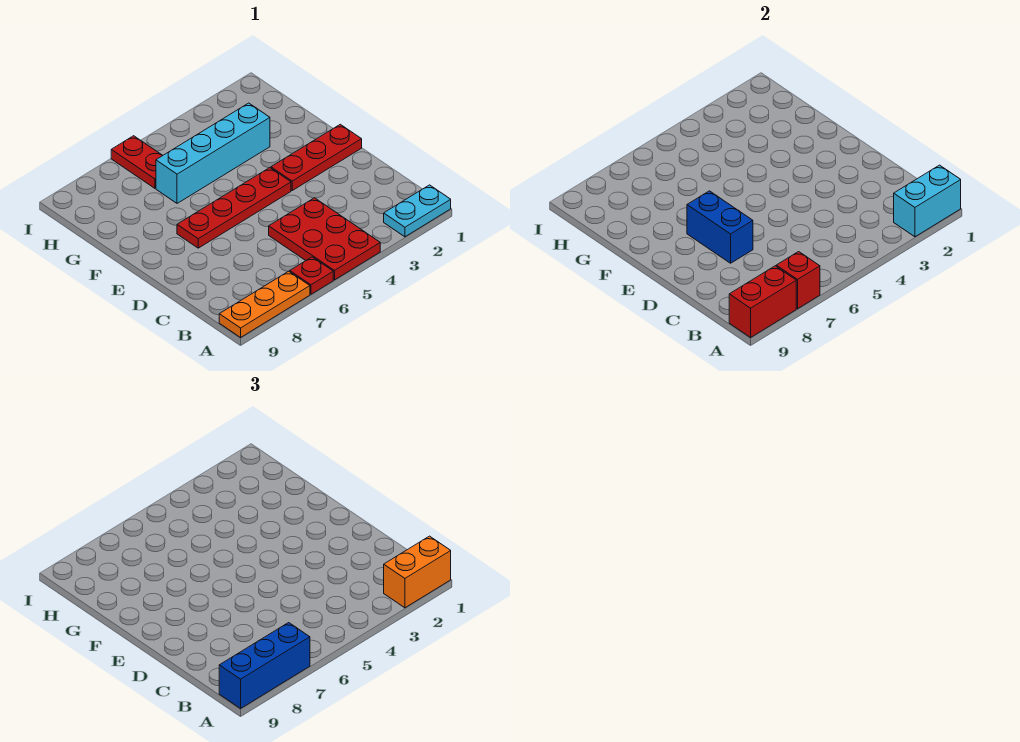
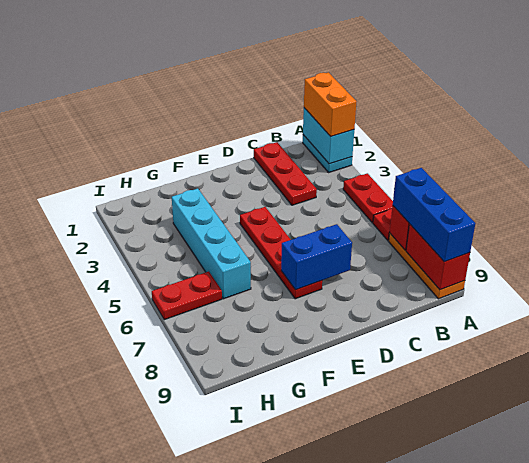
red 2x3 plate [269,198,380,280] -> red 1x2 plate [343,173,393,223]
red 1x3 plate [271,124,362,190] -> red 1x3 plate moved to [254,142,317,205]

